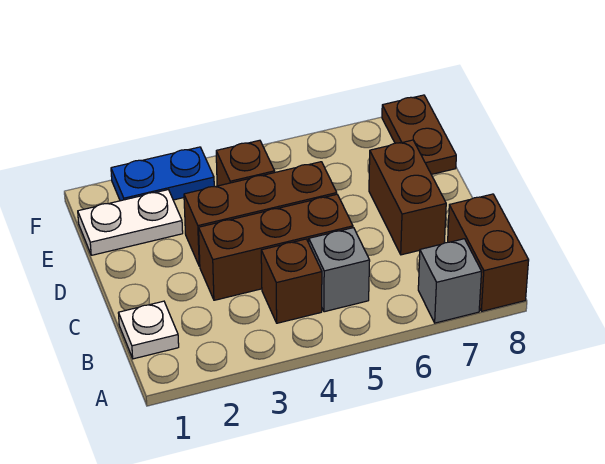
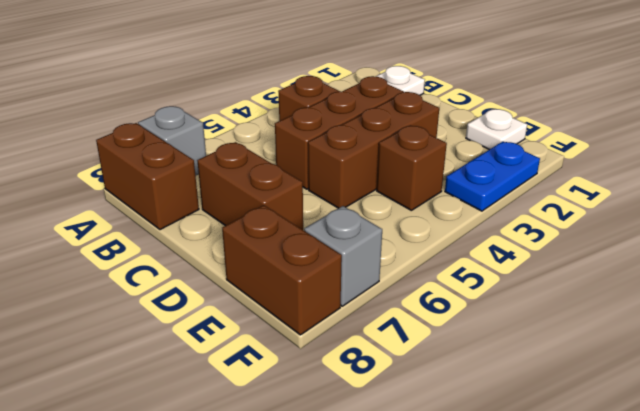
grey 1x1 brick [309,228,370,312] -> grey 1x1 brick moved to [304,206,382,306]
white 1x2 plate [78,190,183,255] -> white 1x1 plate [466,109,527,150]
brown 1x2 plate [382,95,456,174] -> brown 1x2 brick [222,205,342,335]

